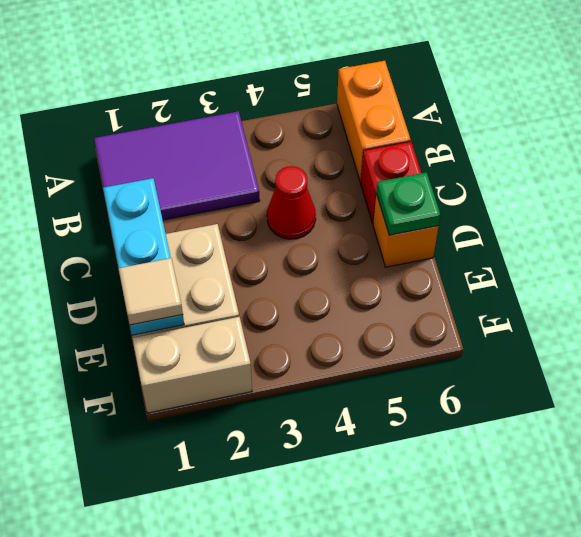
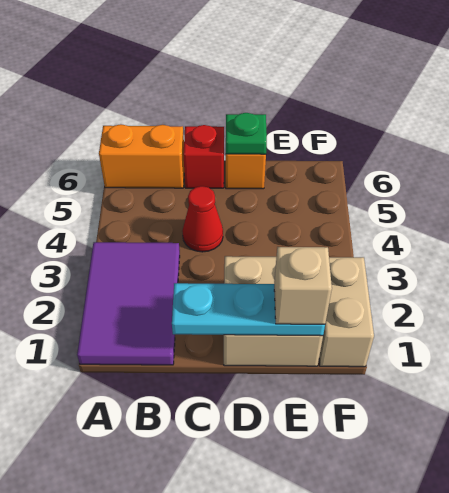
tan 1x1 tile [119,258,183,325] -> tan 1x1 brick [274,247,332,324]

